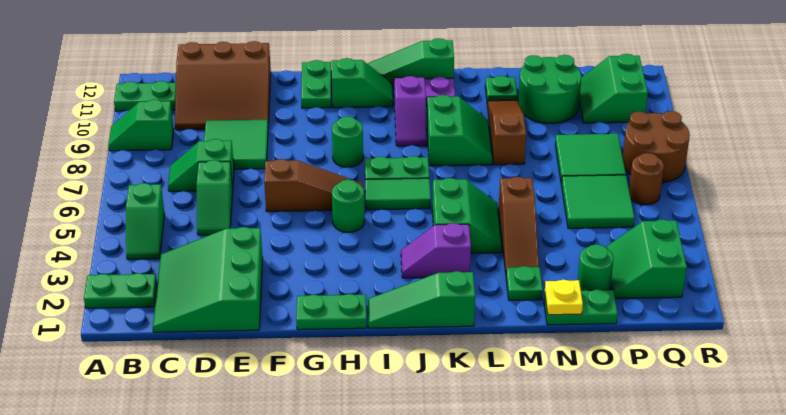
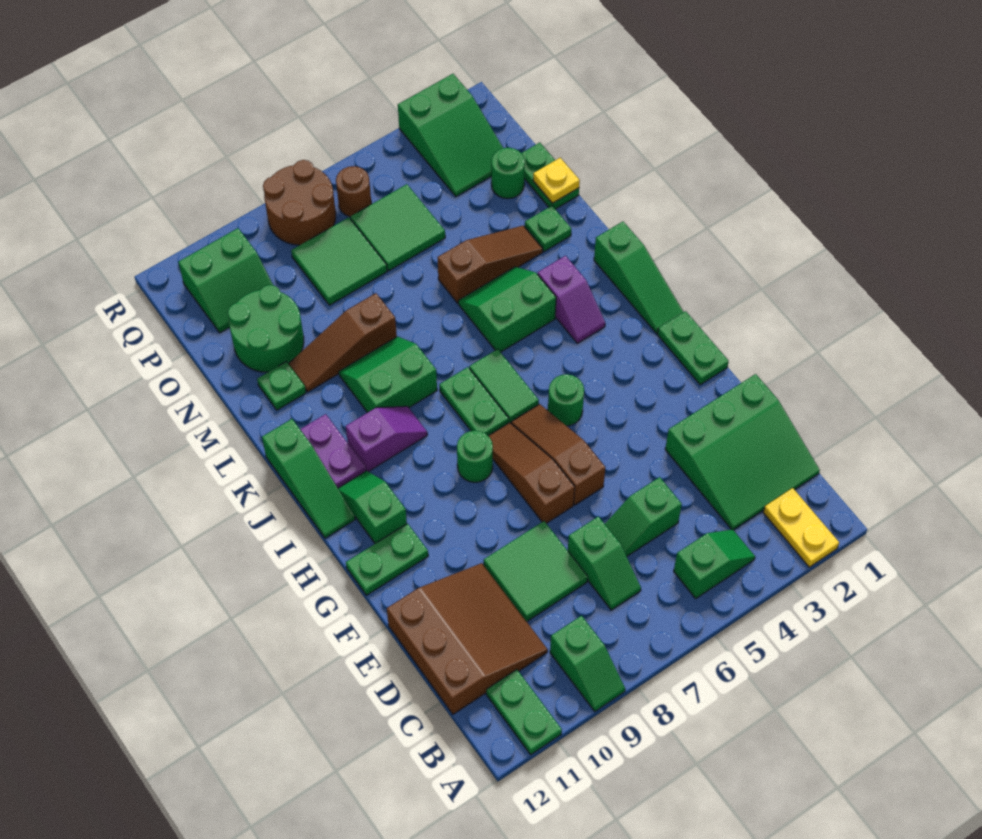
green 1x2 plate [84,273,157,308] -> yellow 1x2 plate [763,488,839,567]
green 1x2 slope [197,160,233,235] -> green 1x2 slope turned to [605,477,682,556]
none -> brown 1x3 slope [489,423,575,523]
green 2x2 slope [606,219,687,299] -> green 2x3 slope [398,74,503,196]

